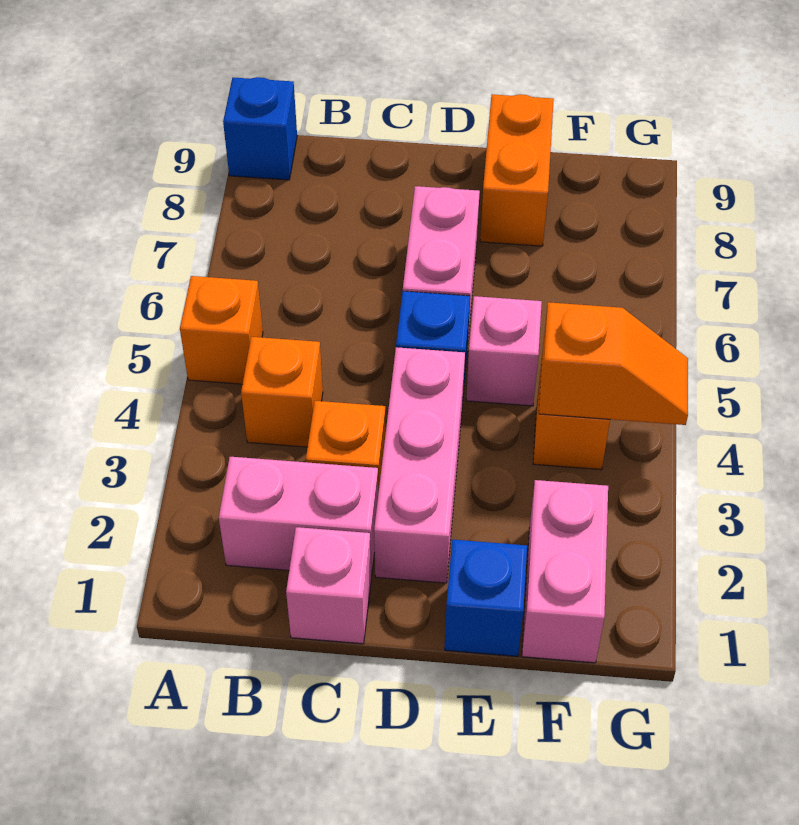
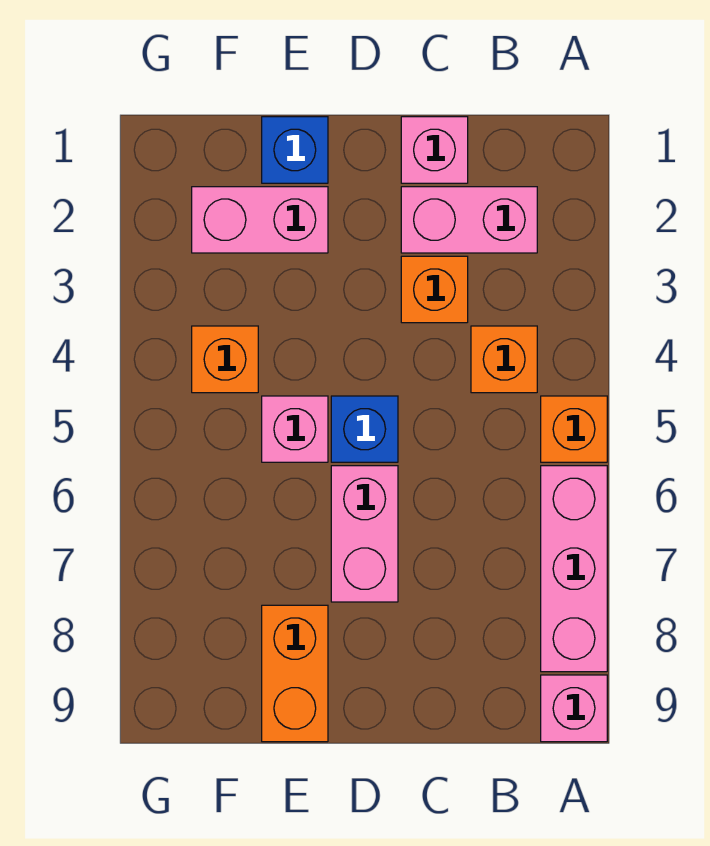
blue 1x1 brick [223,77,297,180] -> pink 1x1 brick [541,675,607,742]
pink 1x3 brick [374,347,465,583] -> pink 1x3 brick moved to [541,466,607,672]
pink 1x2 brick [522,480,608,663] -> pink 1x2 brick turned to [192,187,328,253]
orange 1x2 slope [539,302,688,425] -> none

